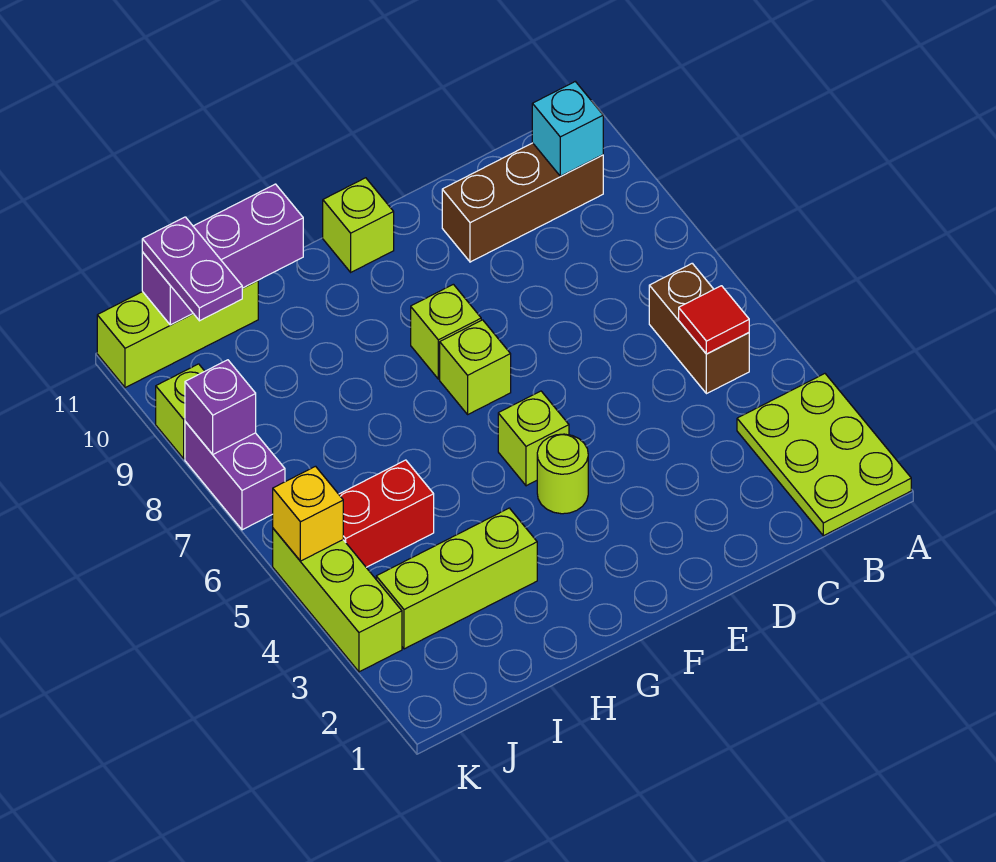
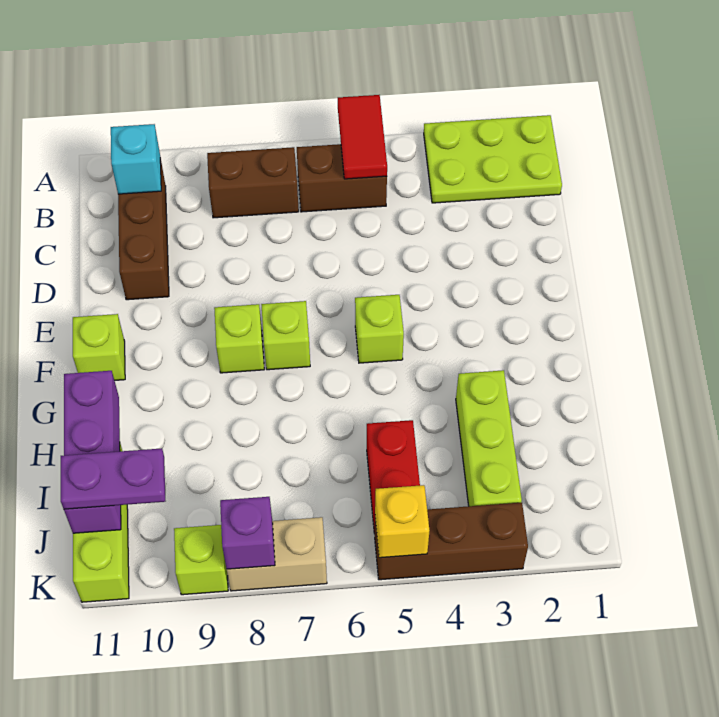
red 1x1 tile [679,286,749,354] -> red 1x2 tile [338,95,387,179]
none -> brown 1x2 brick [207,147,299,218]
lime 1x1 round brick [537,434,588,514] -> none
lime 1x3 brick [273,529,402,672] -> brown 1x3 brick [375,502,528,580]
purple 1x2 brick [185,422,285,530] -> tan 1x2 brick [227,517,327,591]

